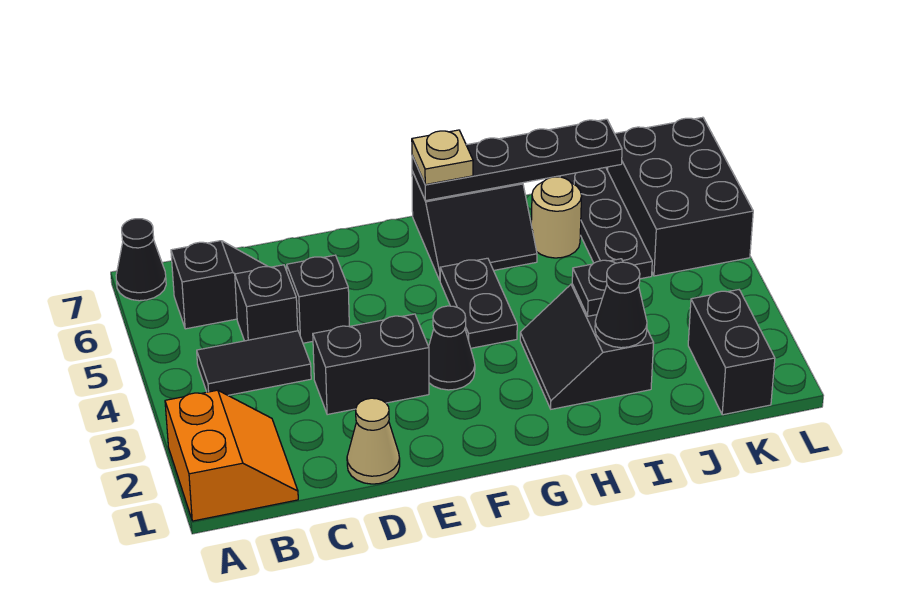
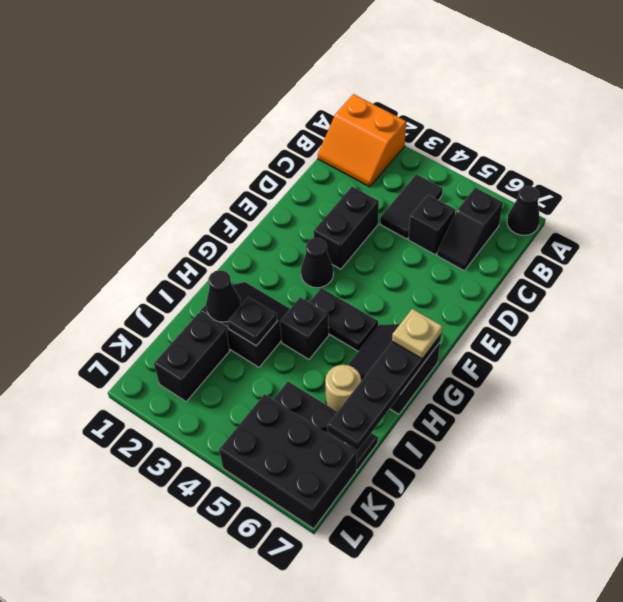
tan 1x1 cone [347,398,400,484] -> none
black 1x1 brick [287,255,349,343] -> black 1x1 brick moved to [280,297,329,359]
black 1x2 brick [688,290,775,415] -> black 1x2 brick turned to [154,313,230,402]

